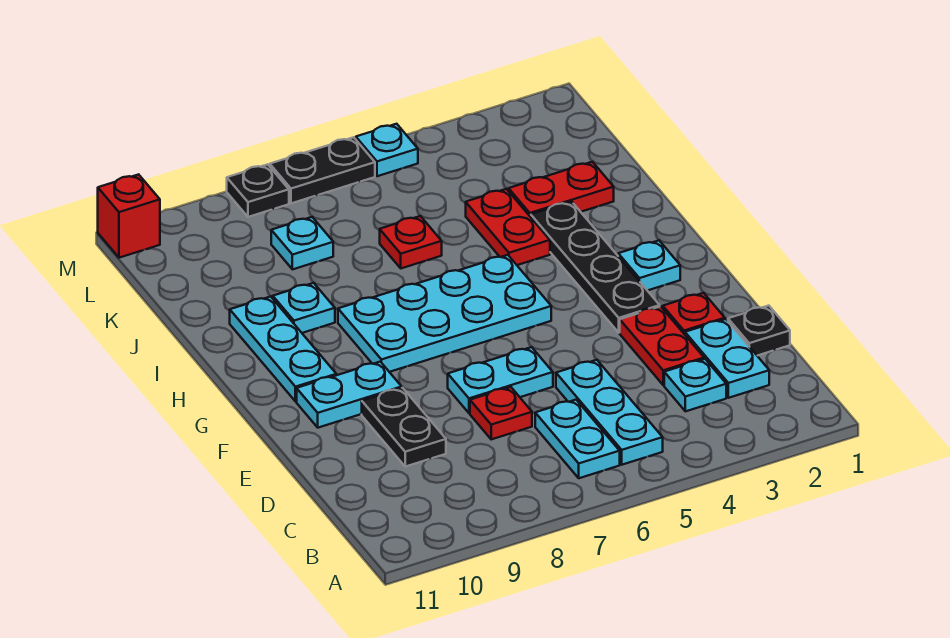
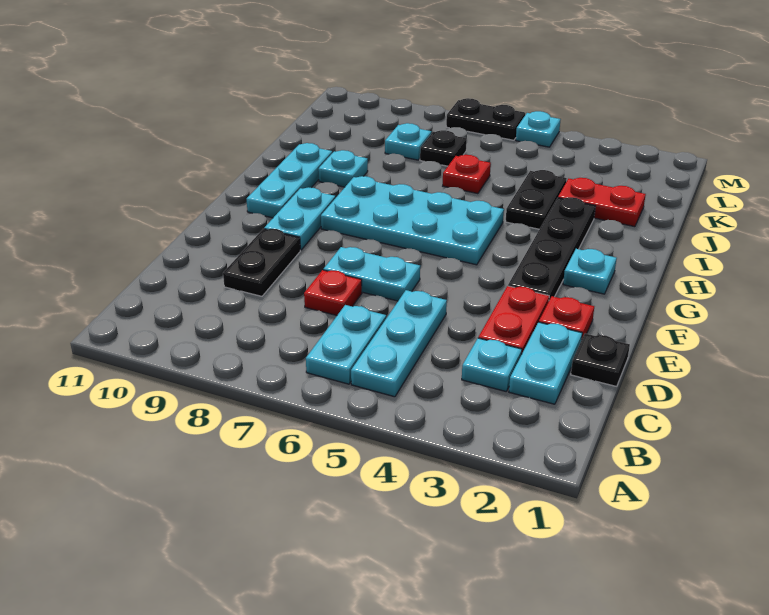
cyan 1x2 plate [297,362,402,428] -> cyan 1x2 plate turned to [264,187,335,250]
red 1x2 plate [466,189,550,265] -> black 1x2 plate [506,170,567,229]
black 1x1 plate [227,164,289,217] -> black 1x1 plate moved to [420,130,467,166]
red 1x1 brick [98,174,160,258] -> none

